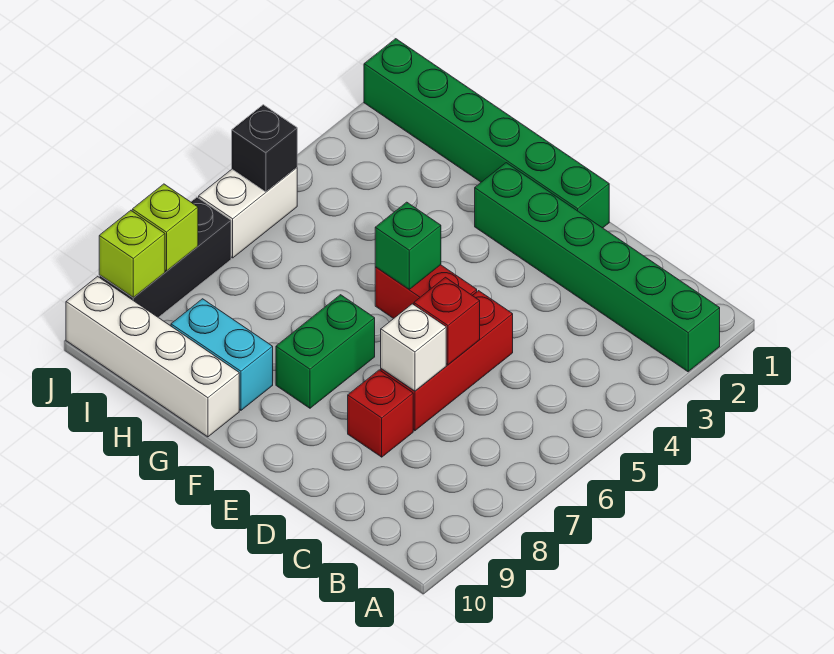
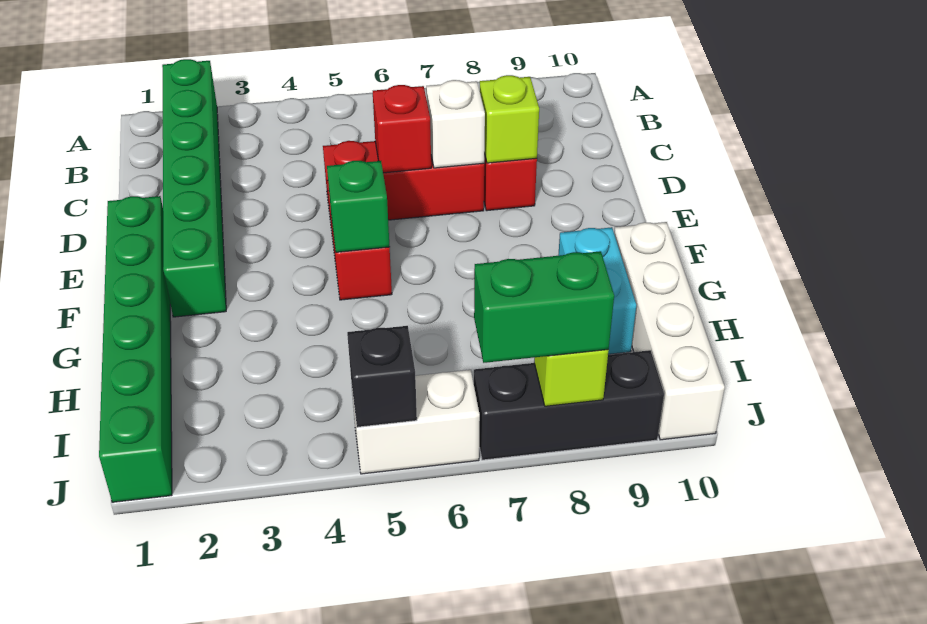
green 1x2 brick [276,295,375,408] -> green 1x2 brick moved to [474,251,614,363]
lime 1x1 brick [99,210,165,298] -> lime 1x1 brick moved to [480,75,539,163]

